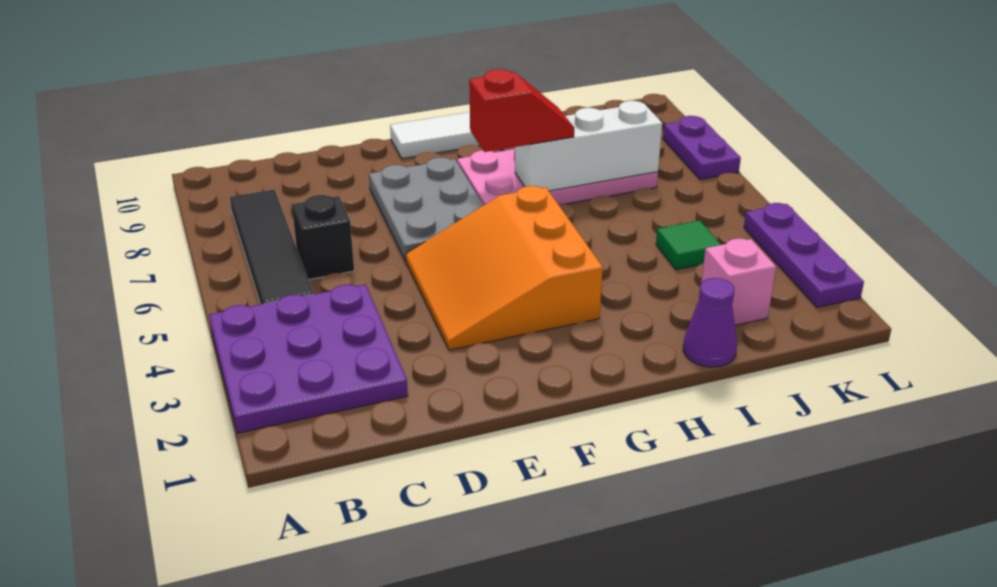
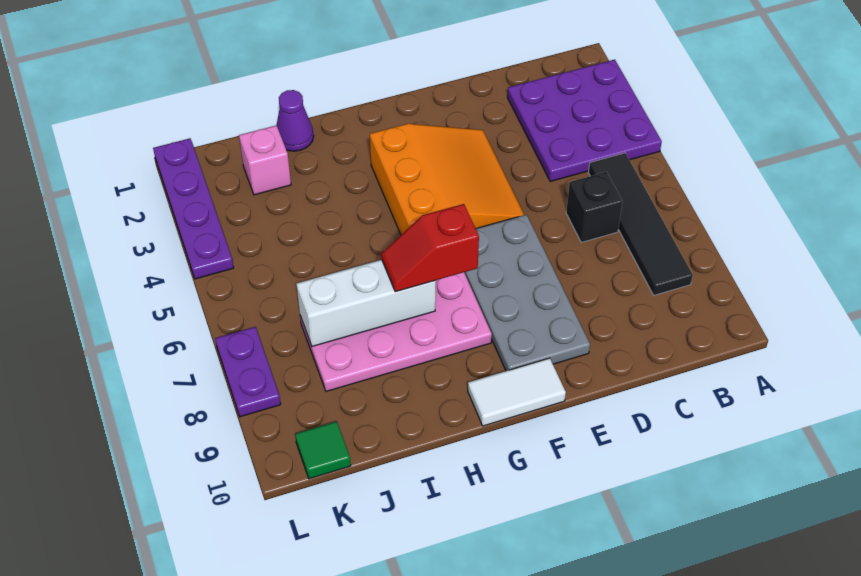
grey 2x3 plate [369,158,483,261] -> grey 2x4 plate [464,215,590,371]
green 1x1 tile [656,221,721,270] -> green 1x1 tile moved to [295,421,351,479]
purple 1x3 plate [744,203,864,308] -> purple 1x4 plate [153,138,234,279]

